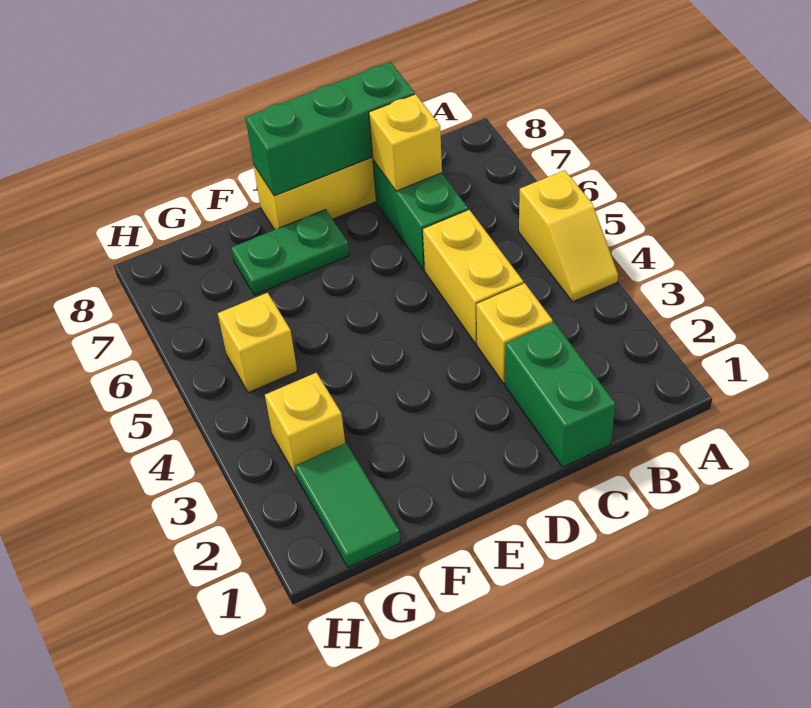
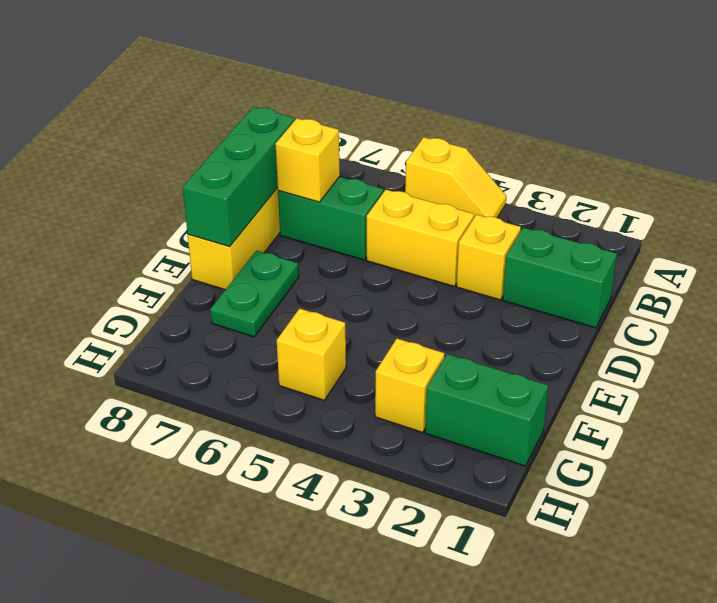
green 1x2 tile [295,443,400,567] -> green 1x2 brick [425,354,548,466]

